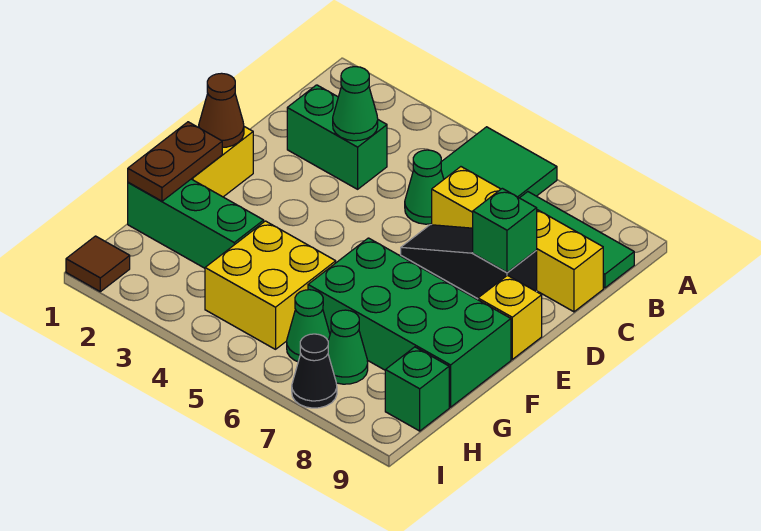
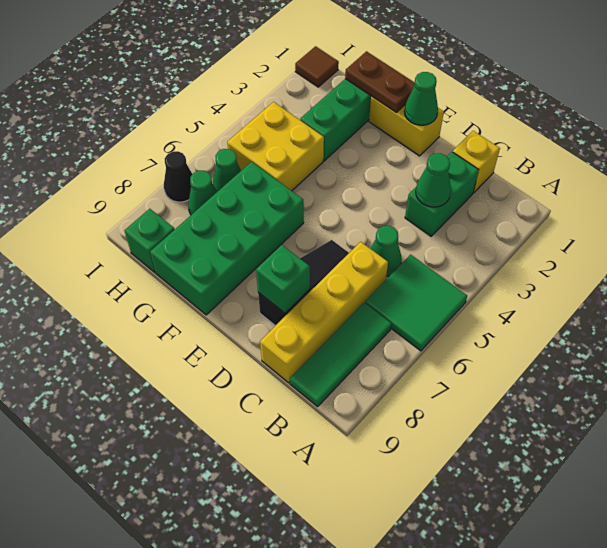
brown 1x1 cone [199,73,244,147] -> green 1x1 cone [404,72,438,125]
yellow 1x1 brick [478,275,542,359] -> yellow 1x1 brick moved to [453,131,500,193]

